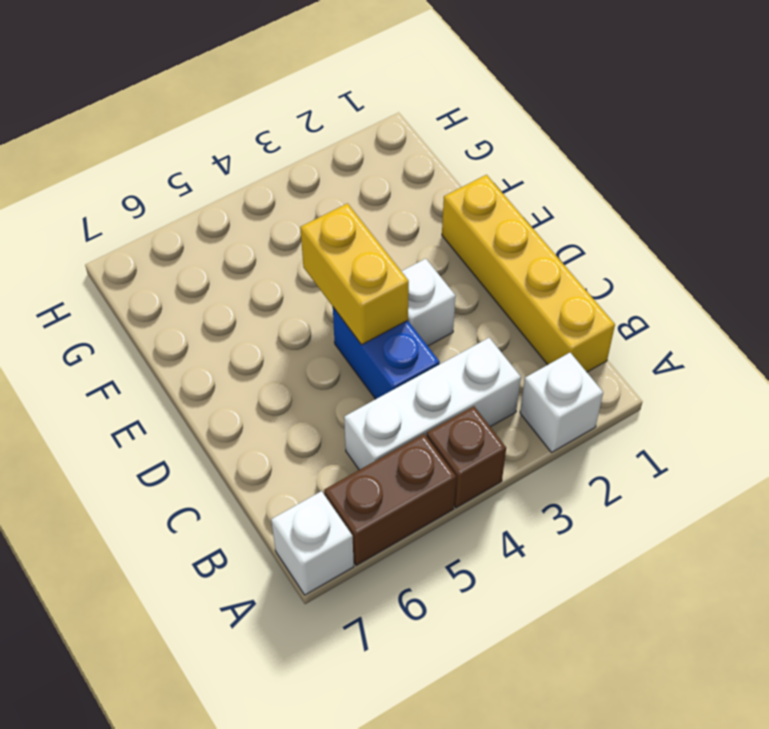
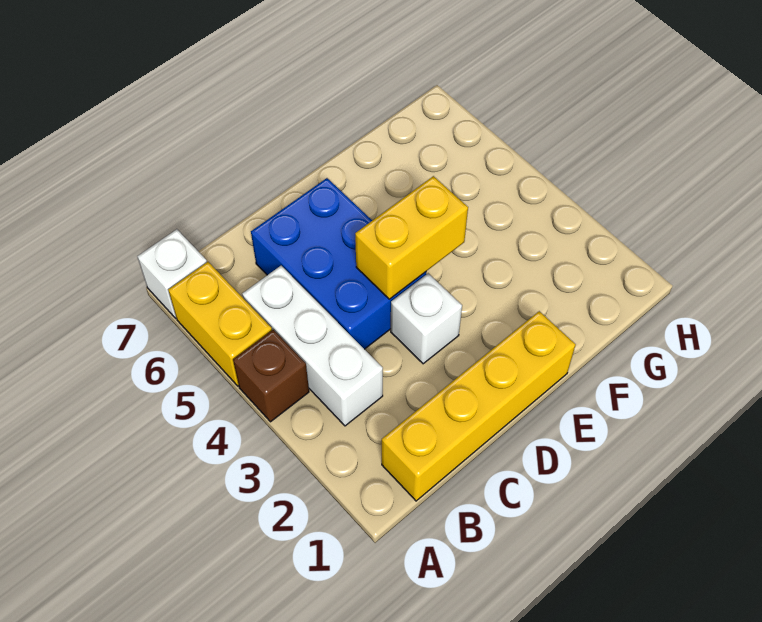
white 1x1 brick [520,353,603,452] -> none
brown 1x2 brick [324,434,456,565] -> yellow 1x2 brick [168,262,272,386]
blue 1x2 brick [333,308,440,399] -> blue 2x3 brick [251,178,426,349]

